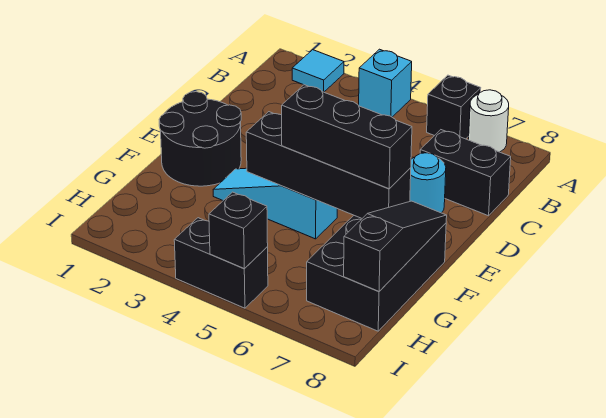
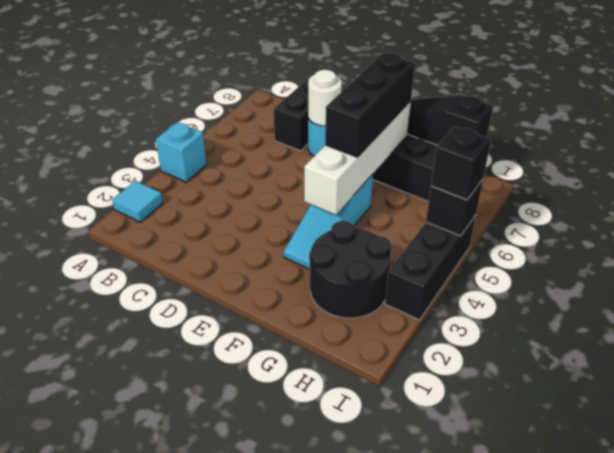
black 1x1 brick [427,75,481,139] -> black 1x1 brick moved to [431,126,491,200]
white 1x1 round brick [469,90,509,152] -> white 1x1 round brick moved to [308,70,342,126]
black 2x2 round brick [159,92,241,186] -> black 2x2 round brick moved to [309,221,391,318]
black 1x4 brick [246,112,411,218] -> white 1x4 brick [304,101,411,215]
black 1x2 brick [174,218,268,308] -> black 1x3 brick [385,215,476,320]

